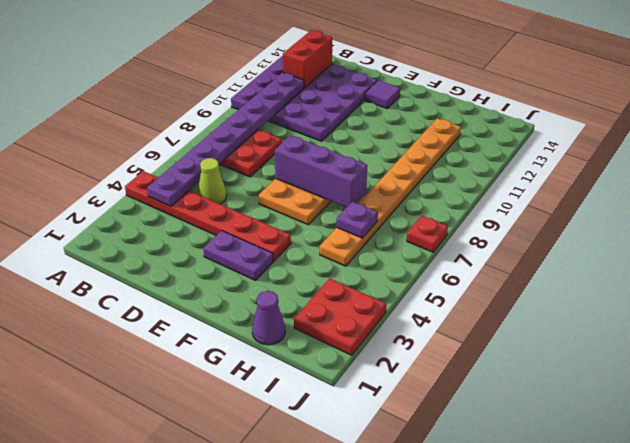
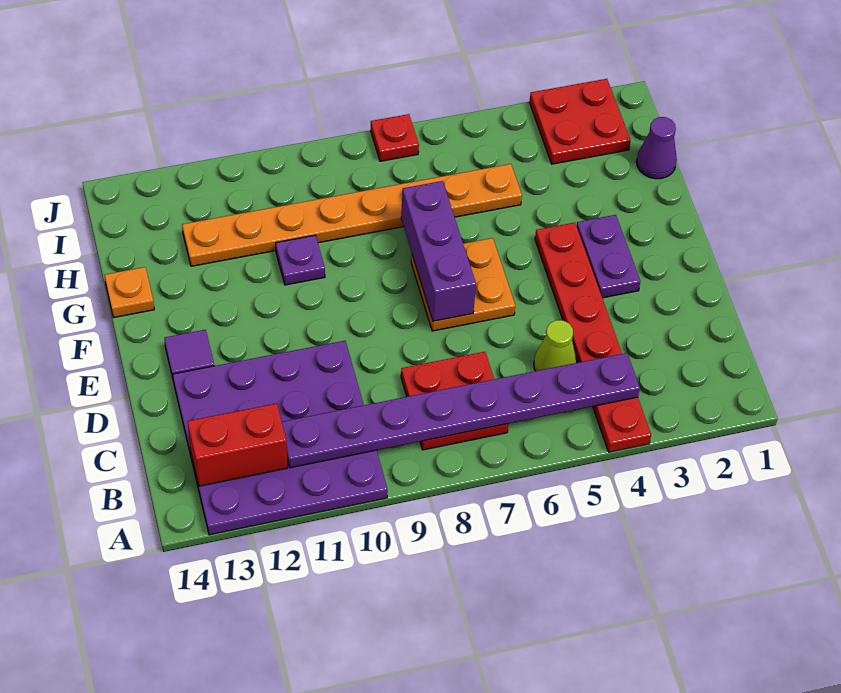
none -> orange 1x1 plate [105,267,154,318]
purple 1x1 plate [337,202,378,238] -> purple 1x1 plate moved to [276,235,325,285]

